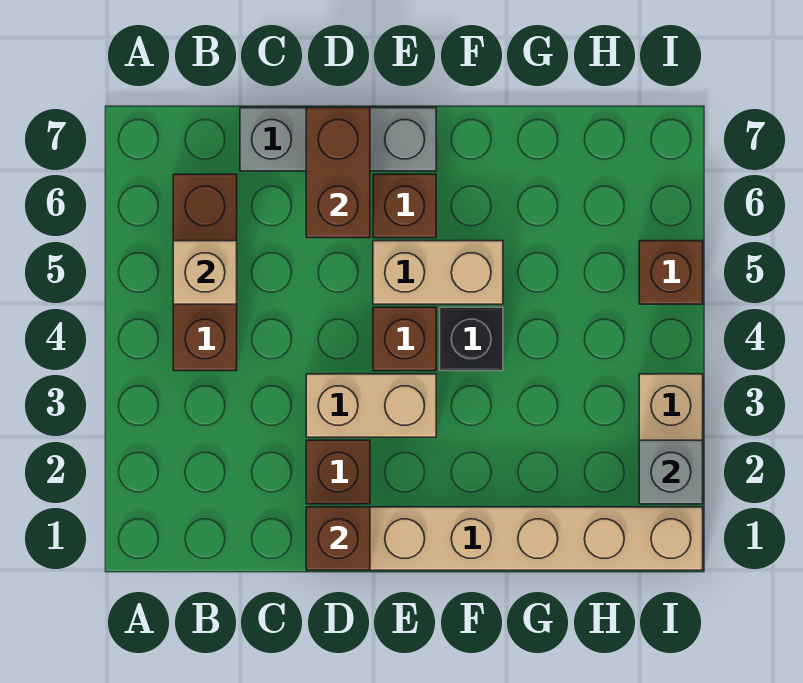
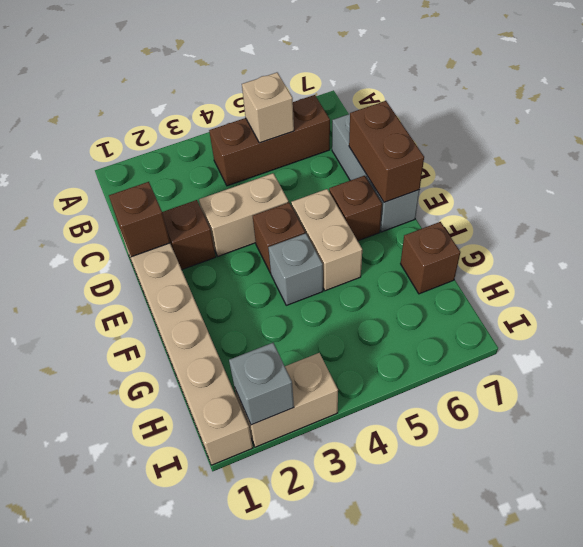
tan 1x2 brick [306,374,436,437] -> tan 1x2 brick turned to [199,173,289,256]
brown 1x2 brick [306,108,370,238] -> brown 1x2 brick turned to [349,101,424,202]
black 1x1 brick [440,307,503,371] -> grey 1x1 brick [268,233,323,305]
brown 1x1 brick [639,241,703,304] -> brown 1x1 brick moved to [401,222,460,294]

